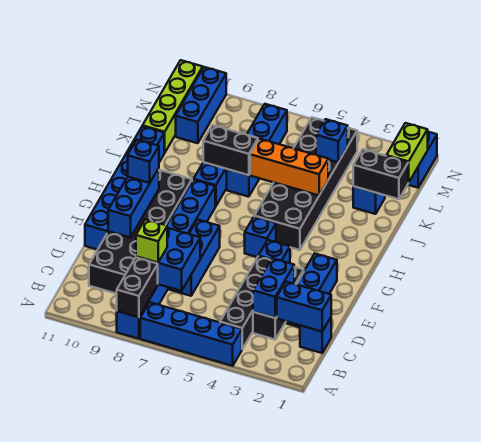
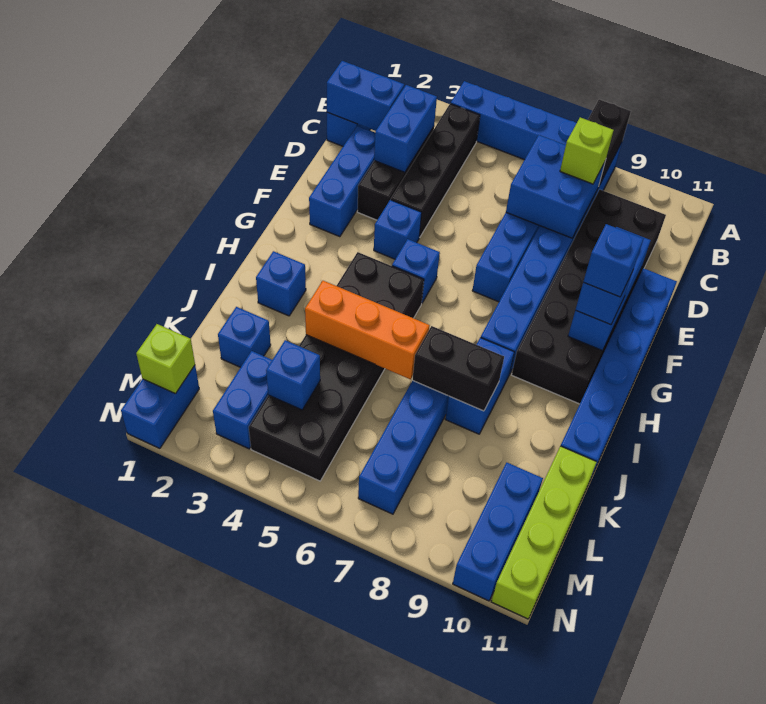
none -> blue 1x1 brick [583,224,643,297]
none -> blue 1x1 brick [256,251,306,316]
black 1x2 brick [353,149,409,199] -> none
lime 1x2 brick [386,123,428,182] -> lime 1x1 brick [136,324,195,394]
none -> blue 1x2 brick [213,351,272,449]

